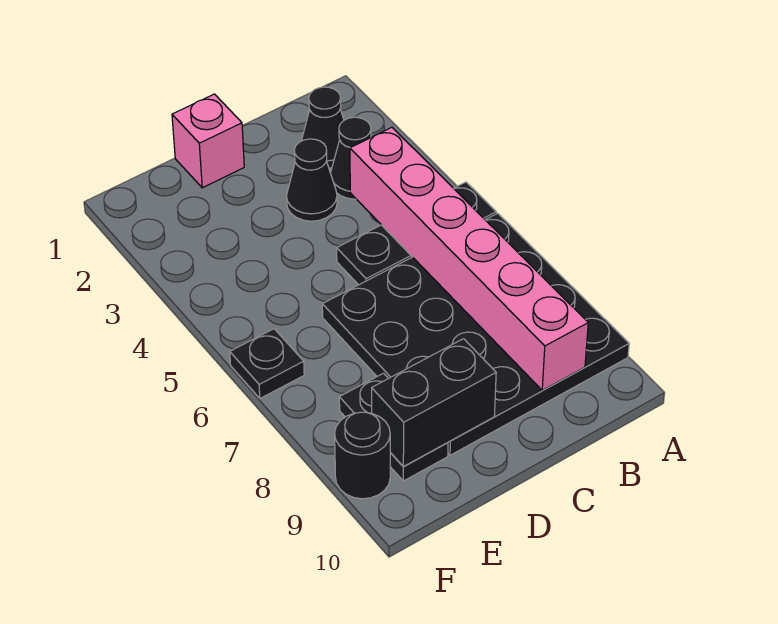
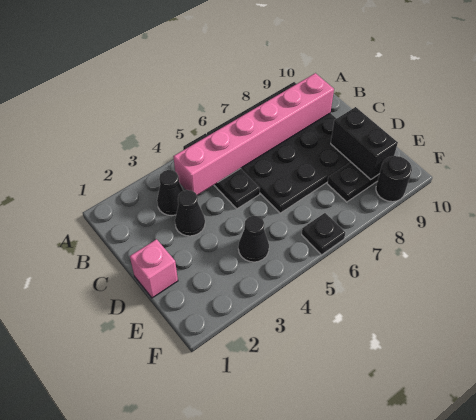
black 1x1 cone [301,87,344,168] -> black 1x1 cone moved to [238,216,269,262]

